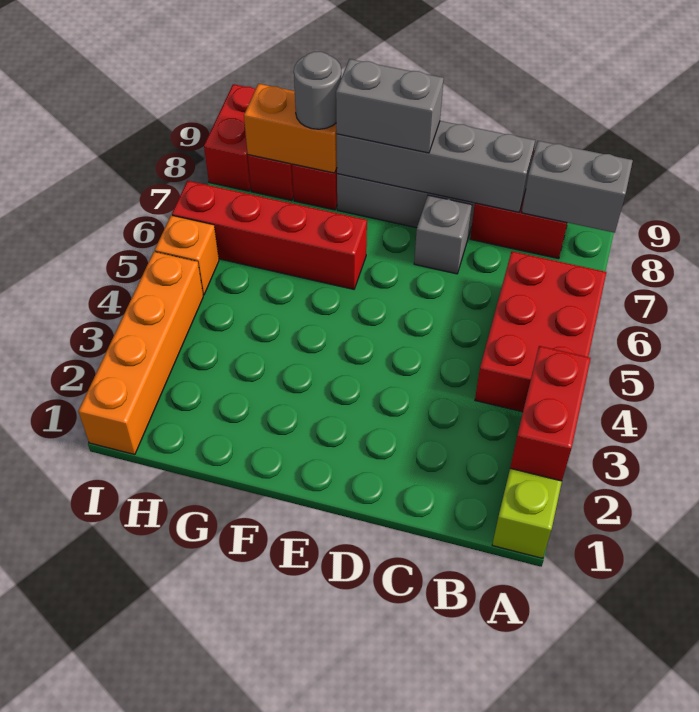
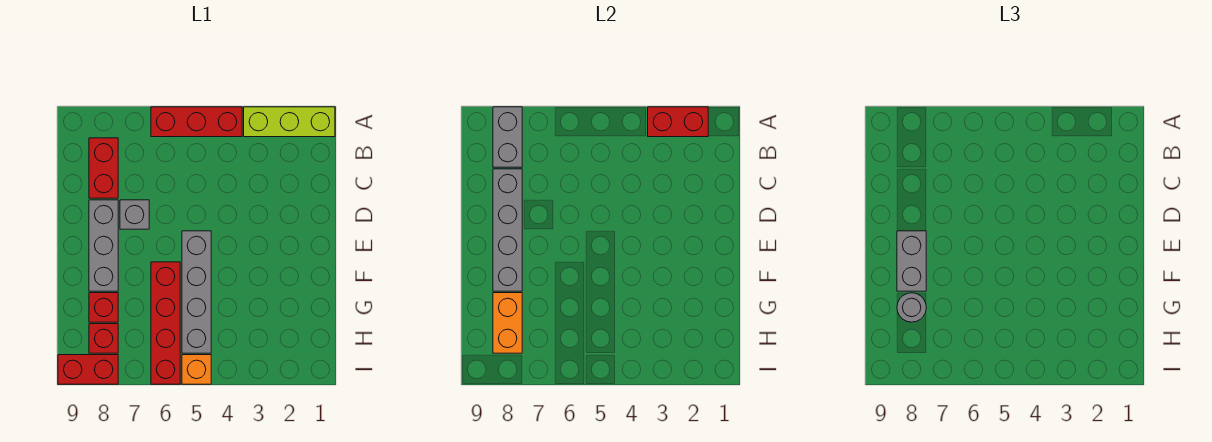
red 2x3 brick [475,251,606,412] -> red 1x3 brick [151,107,242,137]
none -> grey 1x4 brick [182,231,211,353]
orange 1x4 brick [78,252,203,455] -> none

